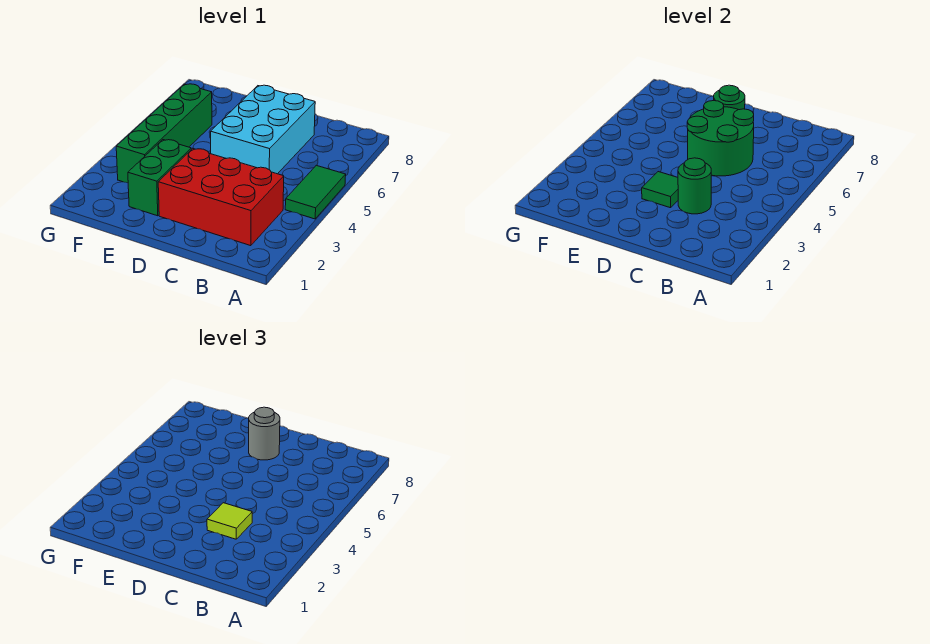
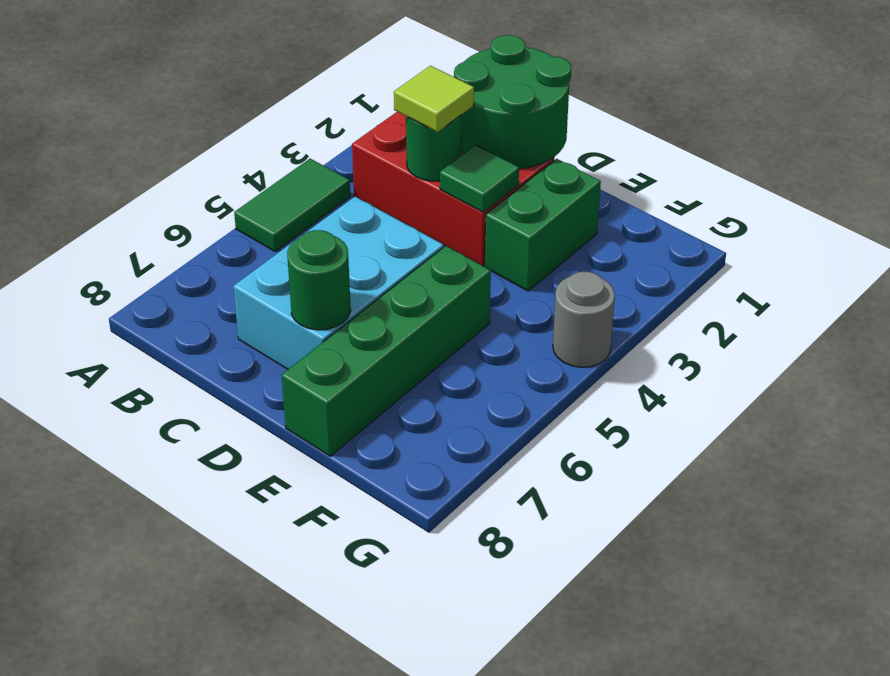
green 2x2 round brick [687,101,754,176] -> green 2x2 round brick moved to [454,35,571,169]
grey 1x1 round brick [249,407,280,460] -> grey 1x1 round brick moved to [553,272,615,367]
green 1x4 brick [116,84,212,183] -> green 1x4 brick moved to [282,246,491,456]

